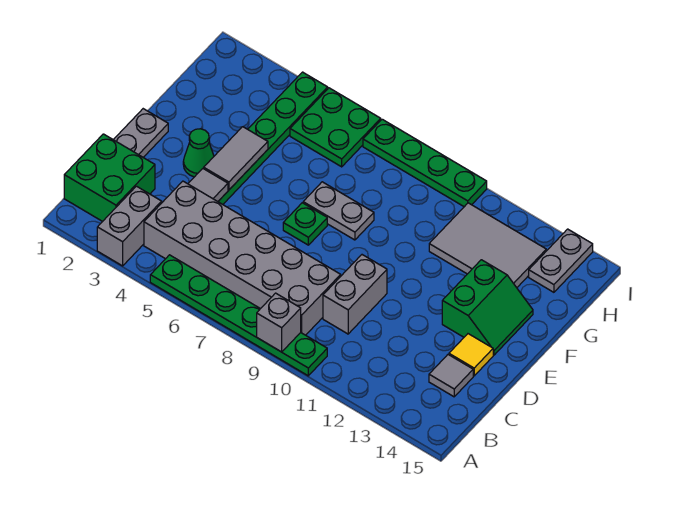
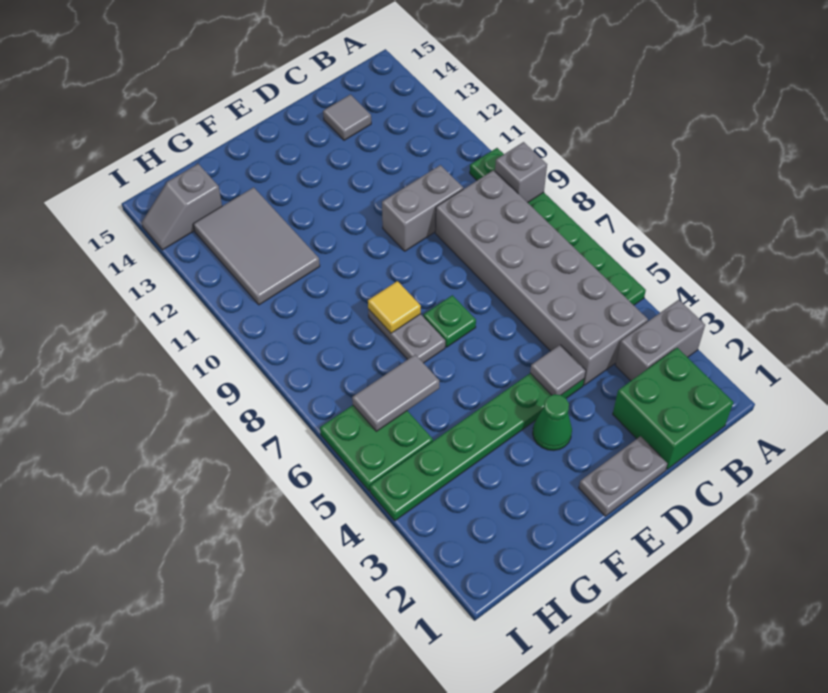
yellow 1x1 tile [449,334,493,376] -> yellow 1x1 tile moved to [368,281,421,333]
grey 1x2 tile [204,127,268,190] -> grey 1x2 tile moved to [352,355,439,431]
green 2x2 slope [442,260,533,355] -> none
grey 1x2 plate [529,229,593,292] -> grey 1x2 slope [142,164,222,250]
green 1x4 plate [363,119,487,207] -> none

